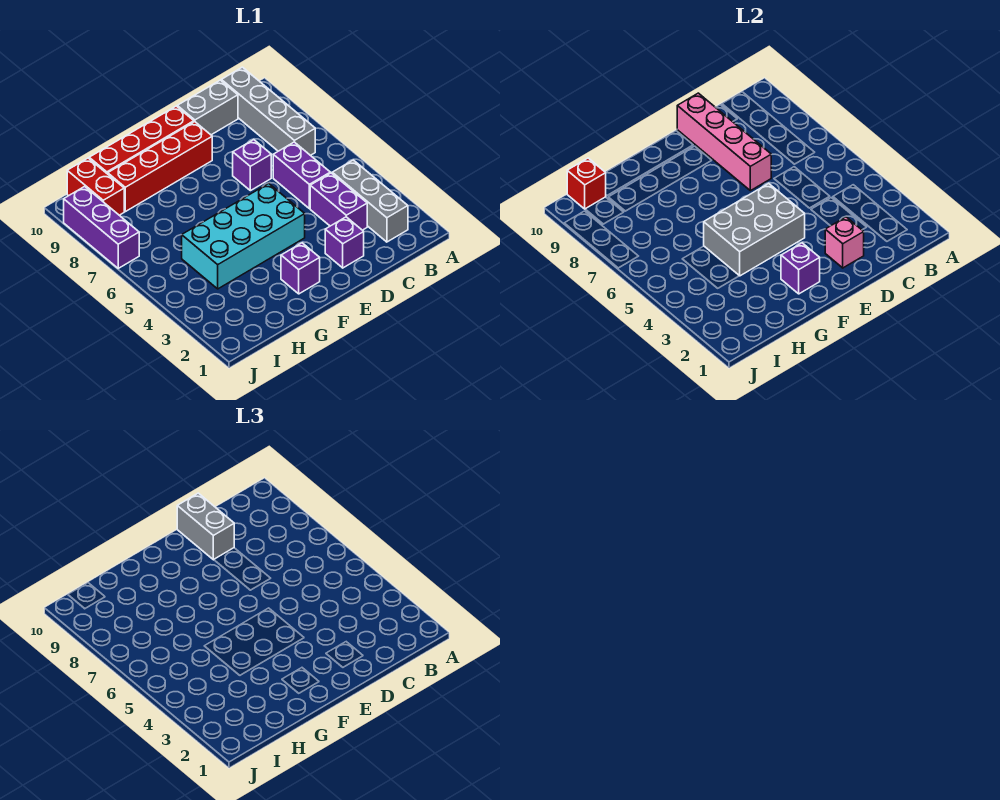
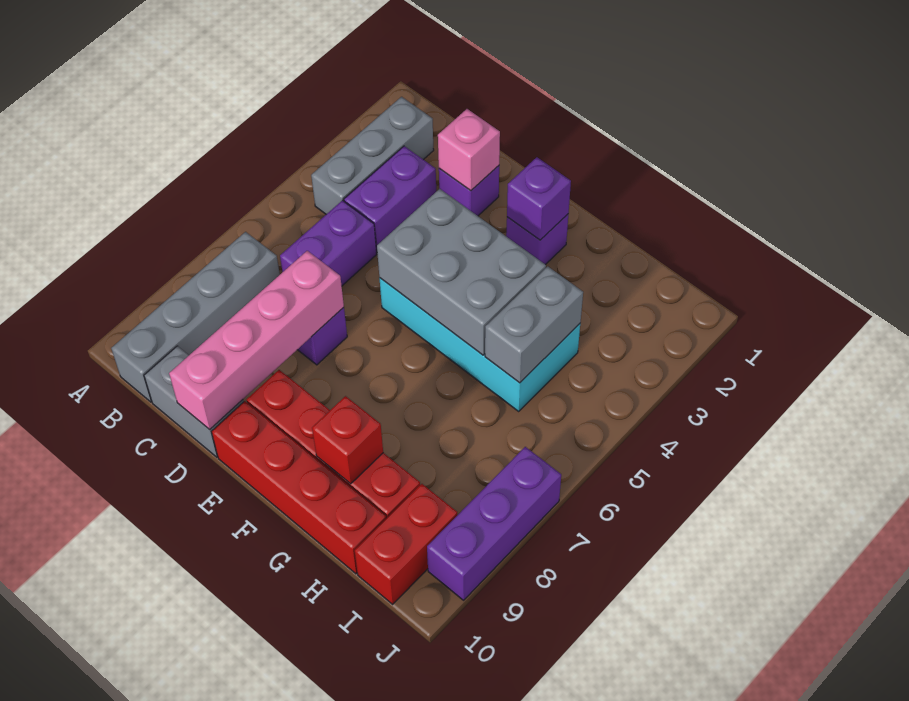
grey 1x2 brick [177,493,234,560] -> grey 1x2 brick moved to [485,266,583,383]
red 1x1 brick [567,158,606,209] -> red 1x1 brick moved to [312,396,383,484]

